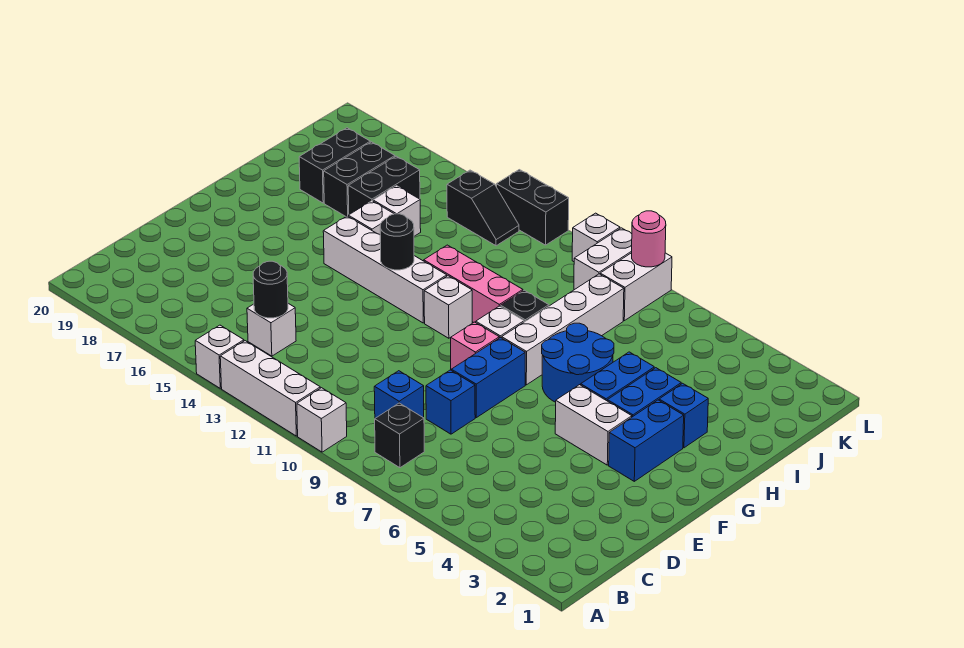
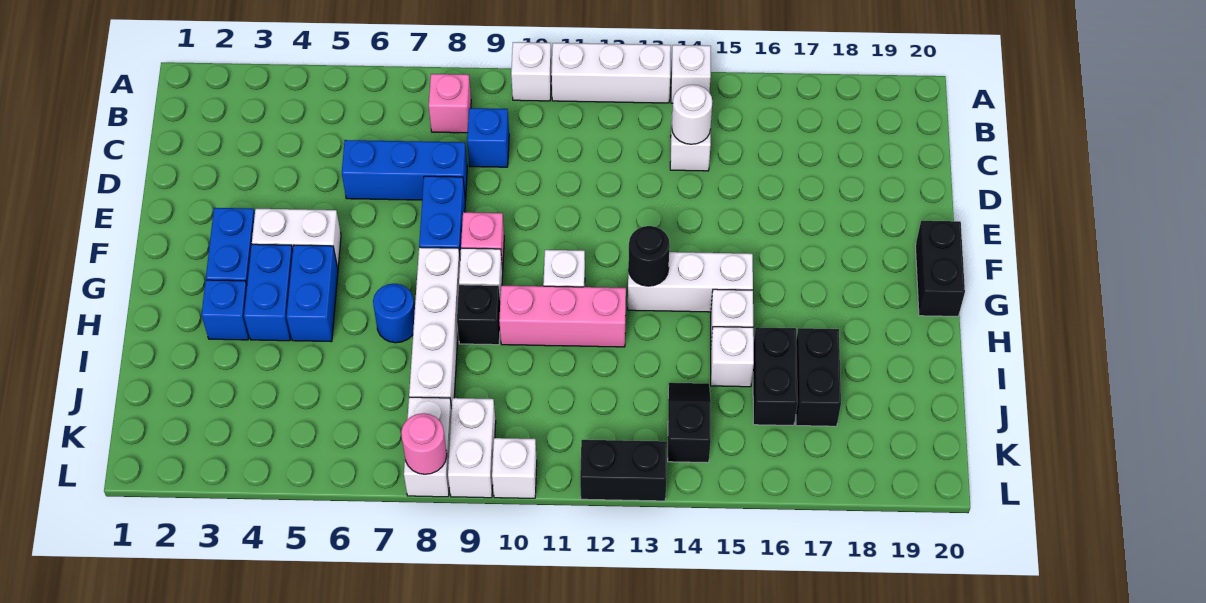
black 1x1 brick [375,403,424,468] -> pink 1x1 brick [429,74,471,133]
black 1x1 round brick [253,261,288,318] -> white 1x1 round brick [672,85,712,144]
blue 1x1 brick [426,370,475,434] -> blue 1x3 brick [342,140,467,201]
blue 2x2 round brick [542,323,614,402] -> blue 1x1 round brick [373,284,415,343]
white 1x4 brick [323,216,447,323] -> white 1x3 brick [628,252,753,312]
black 1x2 brick [299,128,370,203] -> black 1x2 brick moved to [915,221,965,316]
black 1x2 slope [447,170,519,246] -> black 1x2 slope turned to [668,383,711,463]

